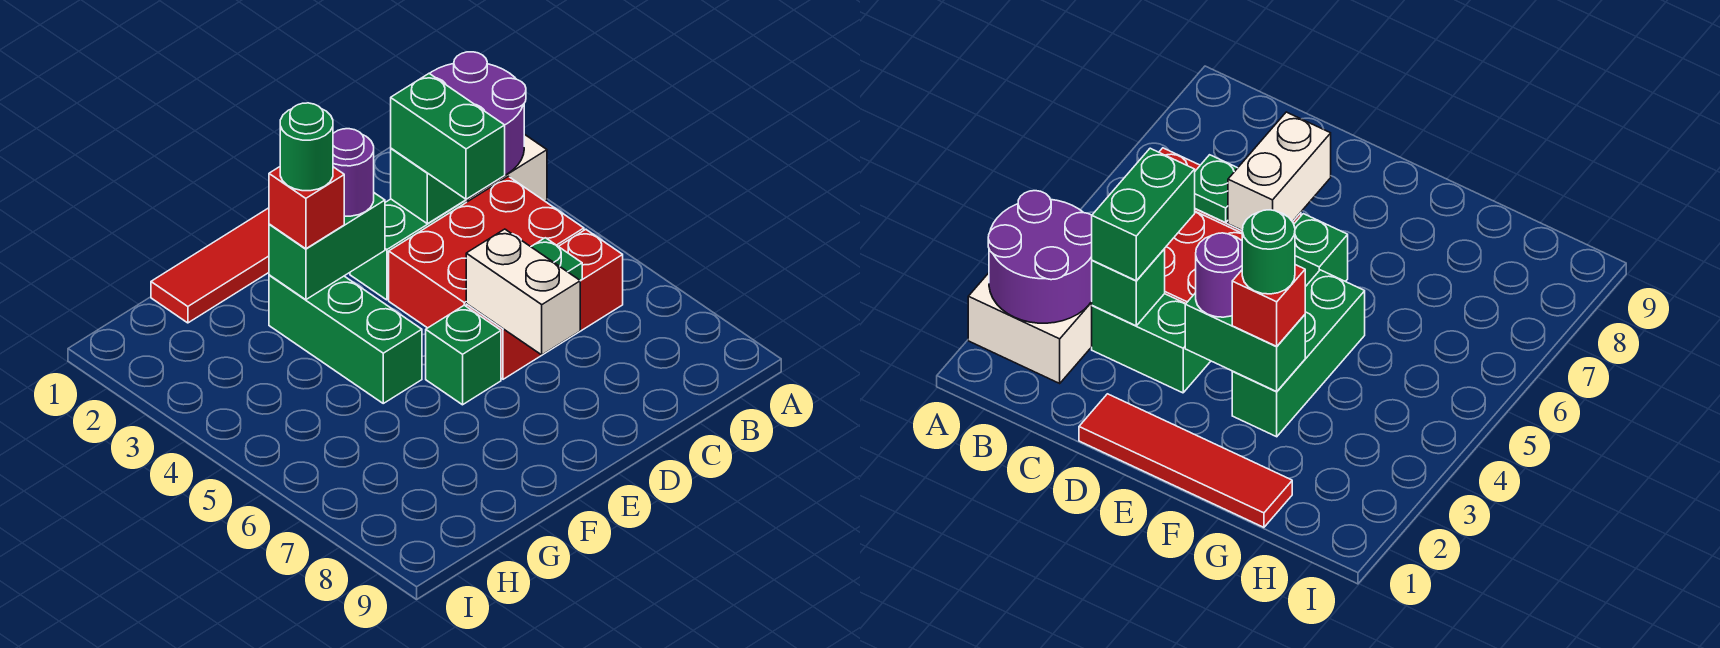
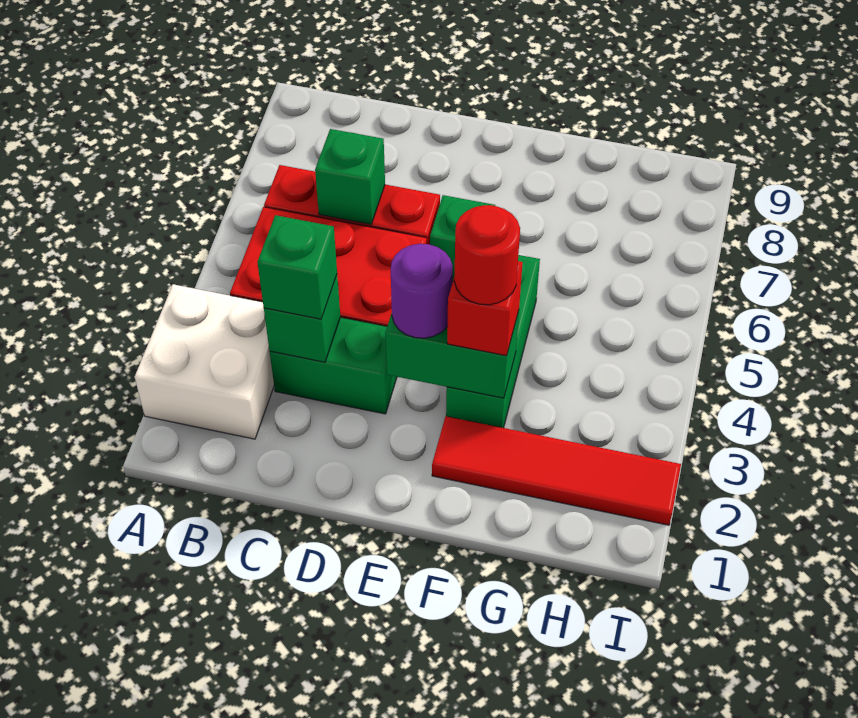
purple 2x2 round brick [430,52,526,175] -> none
green 1x2 brick [391,74,505,199] -> green 1x1 brick [257,215,337,319]
green 1x1 plate [531,238,582,280] -> green 1x1 brick [315,129,385,224]
red 1x4 tile [151,208,269,323] -> red 1x4 tile moved to [432,416,681,525]
white 1x2 brick [466,229,580,355] -> none
green 1x1 round brick [280,103,333,191] -> red 1x1 round brick [454,205,520,305]

